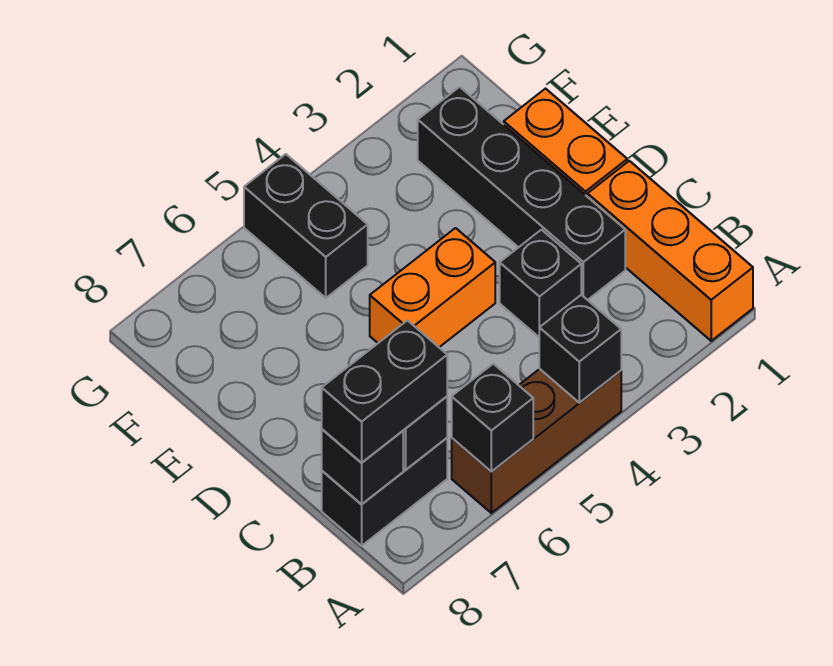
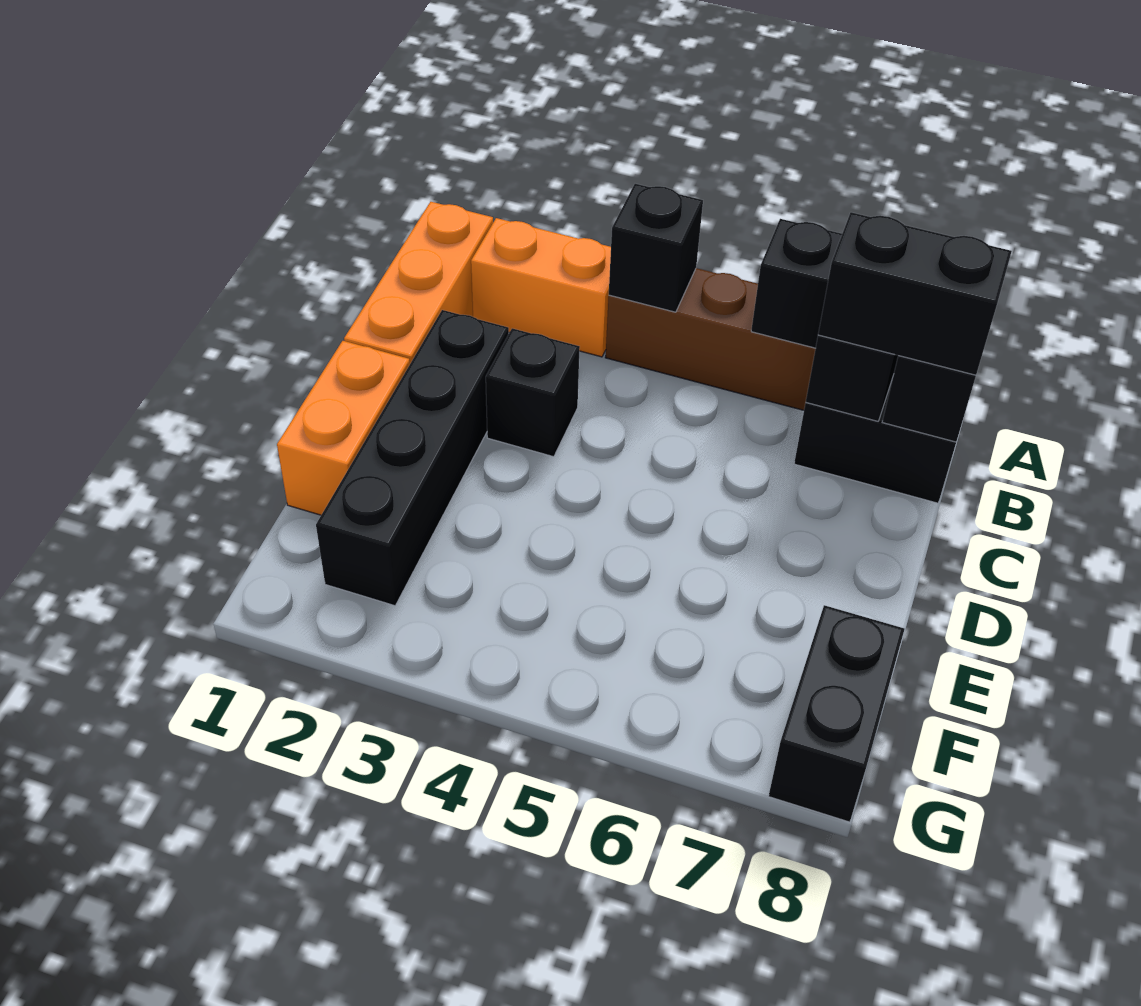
orange 1x2 brick [370,228,495,347] -> orange 1x2 brick moved to [471,218,611,357]
black 1x2 brick [244,154,368,298] -> black 1x2 brick moved to [769,605,905,822]

